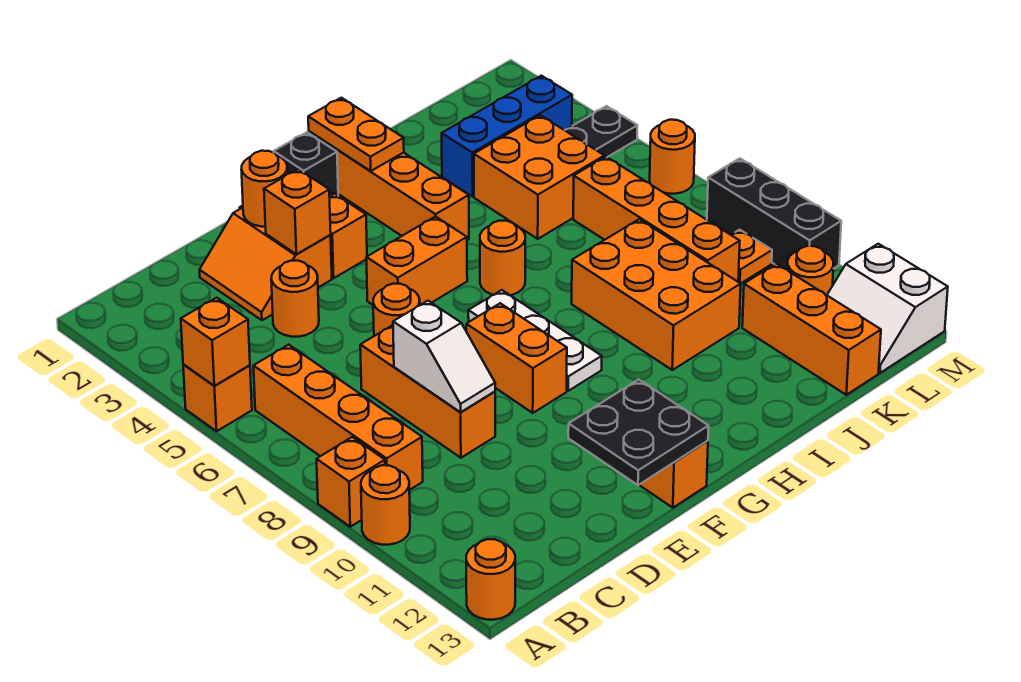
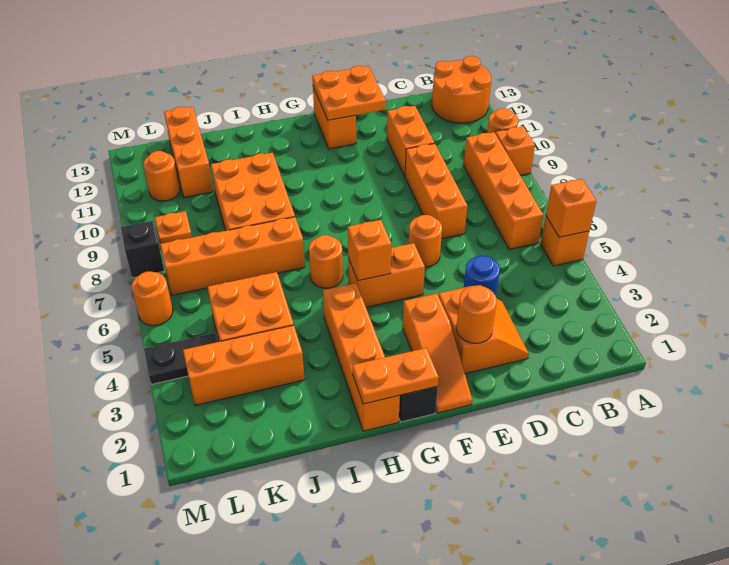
orange 1x1 round brick [466,539,515,620] -> orange 2x2 round brick [432,56,491,123]
orange 1x1 round brick [271,261,319,337] -> blue 1x1 round brick [464,256,500,295]
white 1x2 slope [393,301,495,412] -> none
orange 1x1 brick [264,169,331,254] -> orange 1x1 brick moved to [348,220,391,281]
black 2x2 plate [568,380,709,485] -> orange 2x2 plate [312,66,386,120]
orange 1x2 brick [466,303,567,413] -> orange 1x2 brick moved to [387,106,434,176]
white 1x3 plate [468,290,602,391] -> none
orange 1x2 plate [308,98,404,171] -> orange 1x2 plate turned to [353,348,439,404]
blue 1x3 brick [442,76,572,197] -> orange 1x3 brick [183,325,305,405]
orange 1x4 brick [573,157,740,282] -> orange 1x4 brick turned to [160,217,305,295]
white 2x2 slope [827,244,948,373] -> none
black 1x3 brick [707,158,841,269] -> black 1x1 brick [121,221,164,278]

